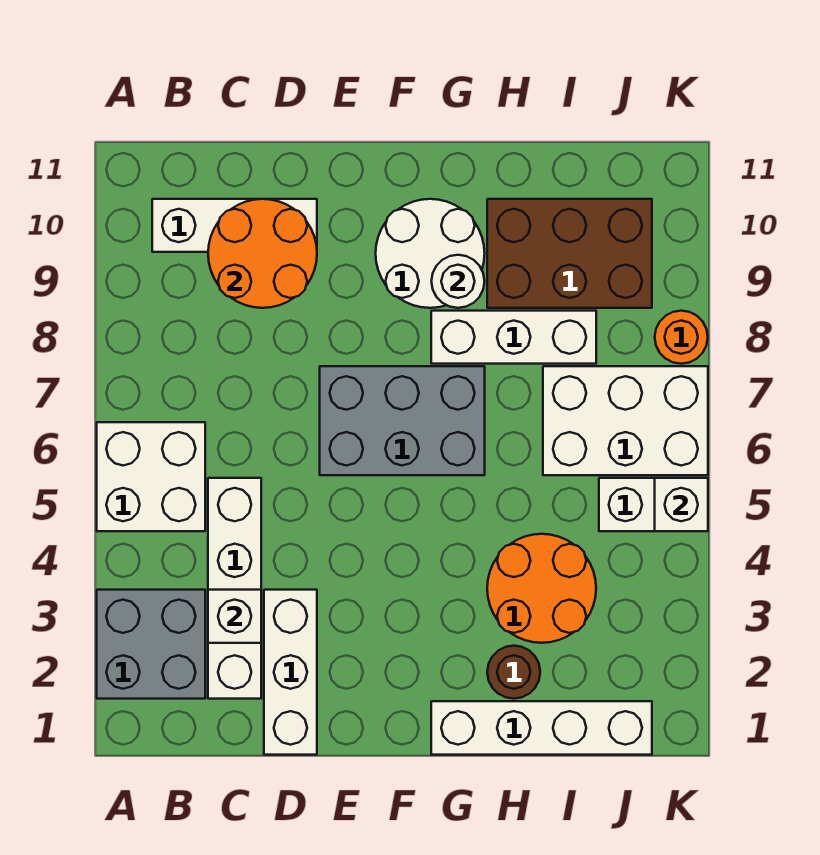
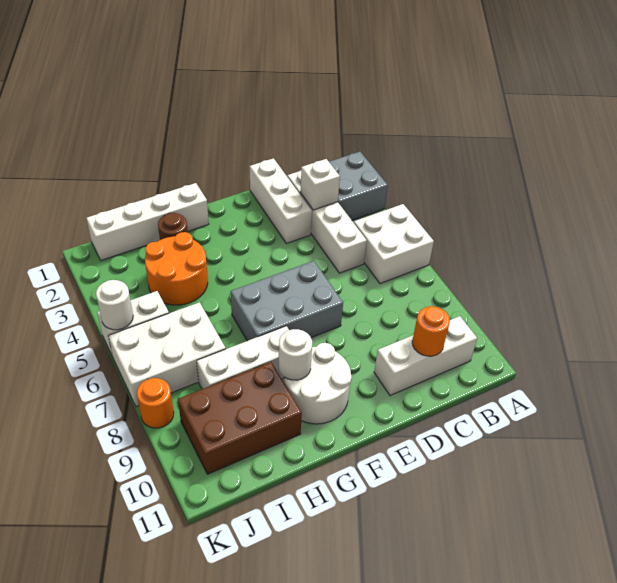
orange 2x2 round brick [208,199,317,308] -> orange 1x1 round brick [412,306,450,356]
white 1x1 brick [655,478,708,531] -> white 1x1 round brick [96,280,133,330]

